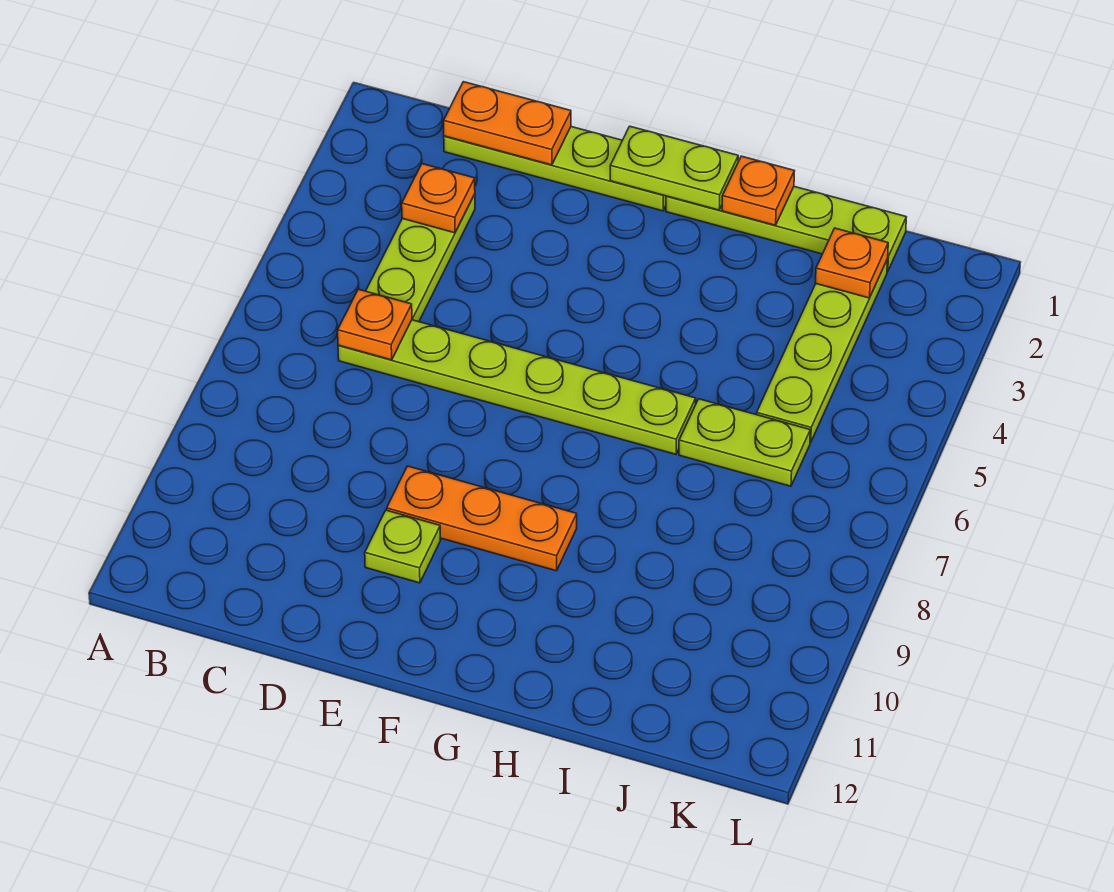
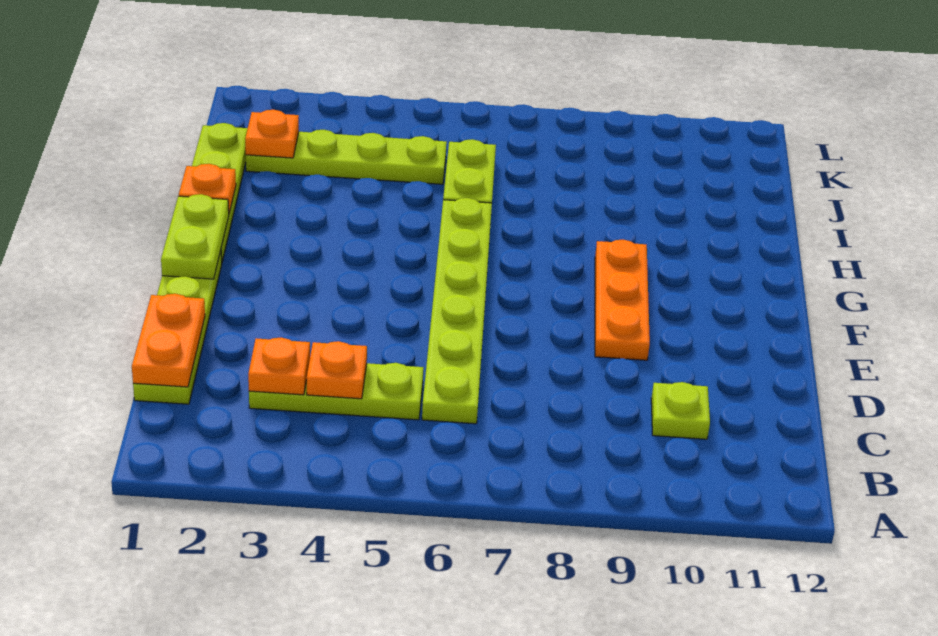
orange 1x1 plate [338,289,412,360] -> orange 1x1 plate moved to [307,341,367,399]
lime 1x1 plate [365,510,441,583] -> lime 1x1 plate moved to [651,382,710,439]

